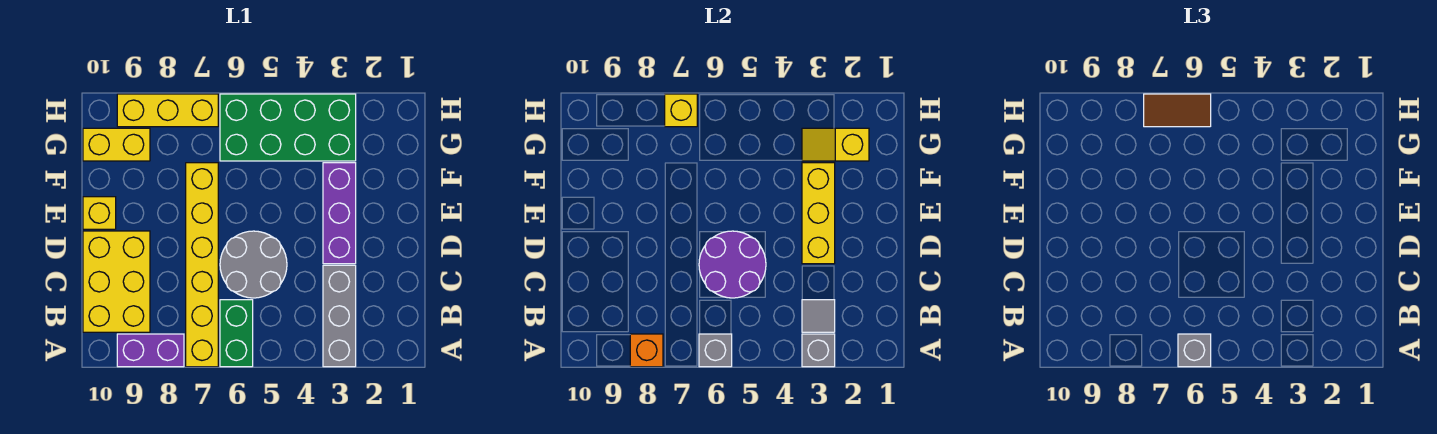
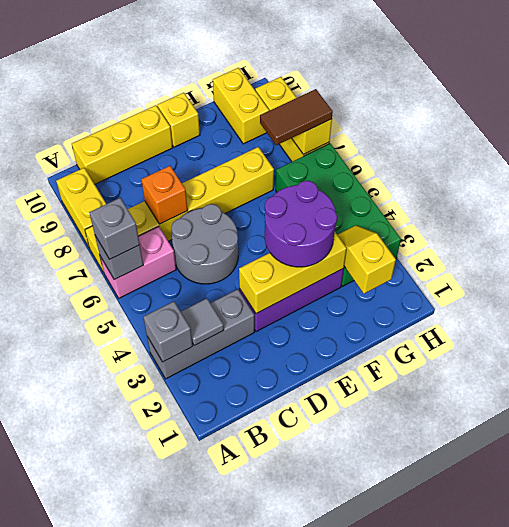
green 1x2 brick [220,300,253,367] -> pink 1x2 brick [100,227,176,298]
purple 1x2 brick [117,334,184,367] -> yellow 1x2 brick [56,168,106,247]
orange 1x1 brick [630,334,663,367] -> orange 1x1 brick moved to [141,166,188,224]
yellow 2x3 brick [83,231,150,332] -> yellow 1x3 brick [72,105,173,184]
purple 2x2 round brick [699,231,766,298] -> purple 2x2 round brick moved to [265,181,337,267]
brown 1x2 tile [1144,94,1211,127] -> brown 1x2 tile turned to [260,89,333,145]

